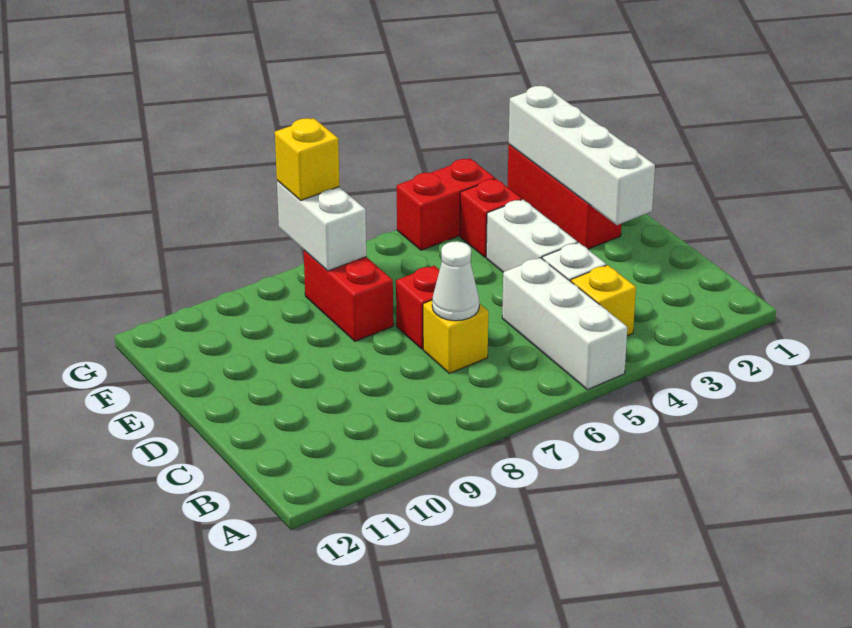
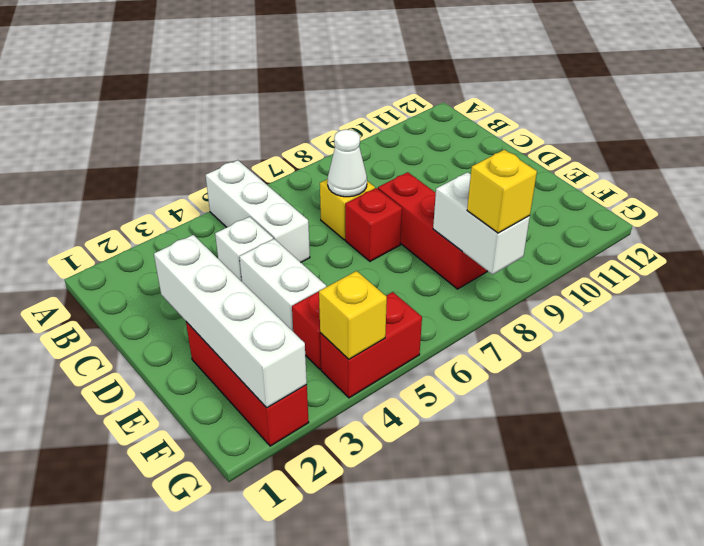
yellow 1x1 brick [571,265,636,336] -> yellow 1x1 brick moved to [319,271,387,359]
red 1x2 brick [304,250,393,341] -> red 1x3 brick [378,172,487,289]

